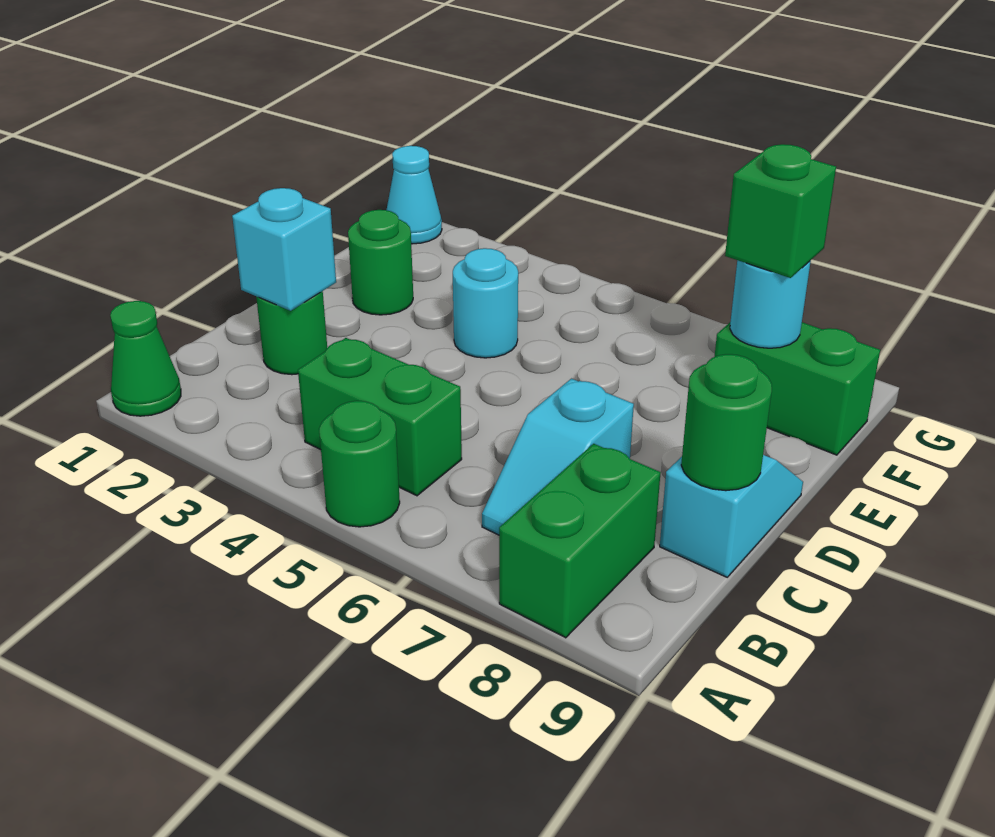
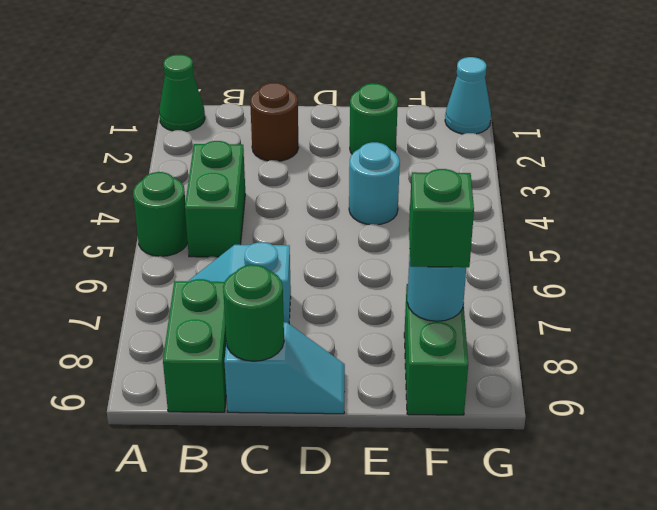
green 1x2 brick [499,444,661,638] -> green 1x2 brick turned to [163,279,226,412]
green 1x1 round brick [256,291,327,375] -> brown 1x1 round brick [250,83,299,161]
cyan 1x1 brick [232,188,336,311] -> none

